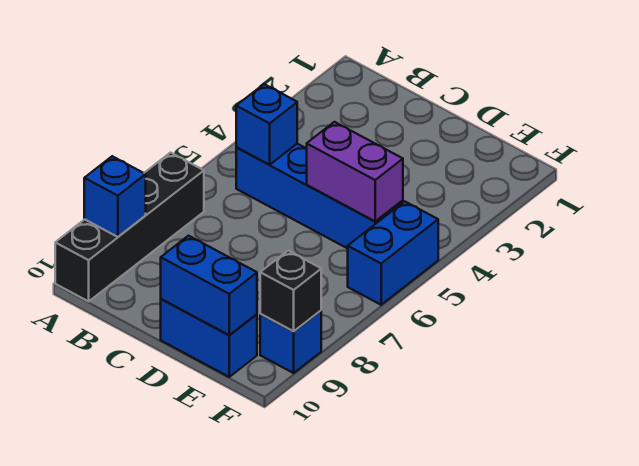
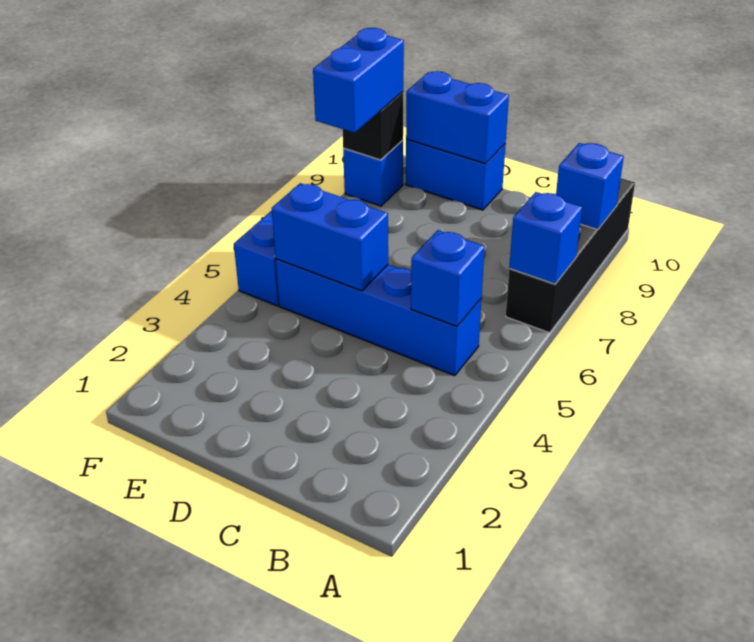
none -> blue 1x1 brick [509,192,582,284]
purple 1x2 brick [307,122,403,221] -> blue 1x2 brick [272,183,388,291]
none -> blue 1x2 brick [313,28,404,133]

